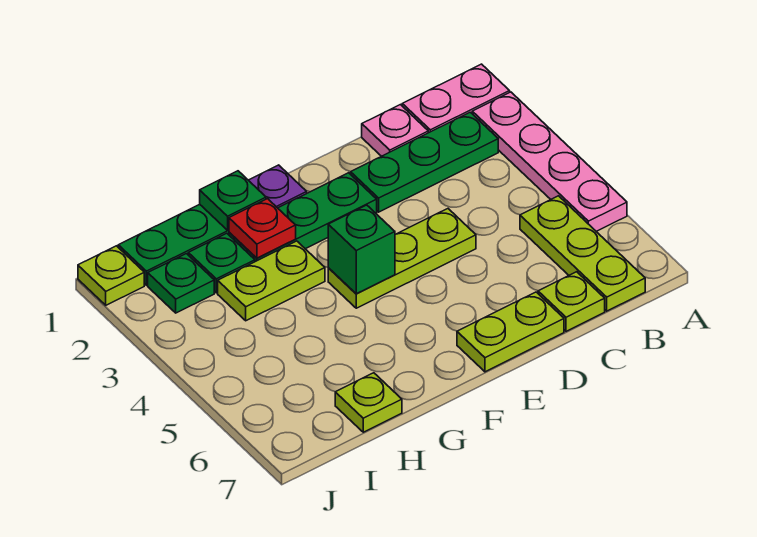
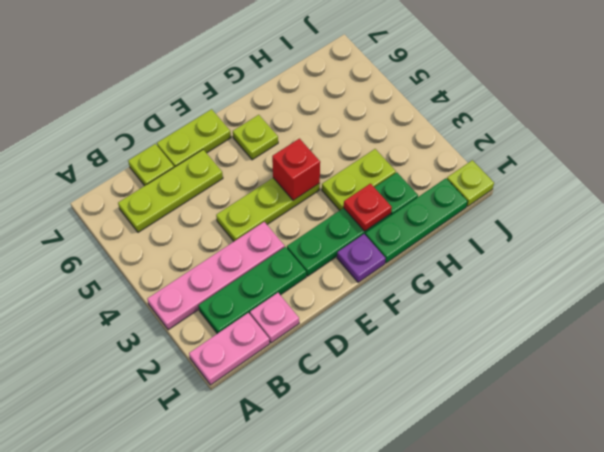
pink 1x4 plate [472,92,627,231] -> pink 1x4 plate turned to [147,222,285,330]
lime 1x3 plate [520,196,645,311] -> lime 1x3 plate turned to [118,150,223,232]
green 1x1 brick [328,205,395,294] -> red 1x1 brick [272,139,320,200]
green 1x1 plate [200,171,266,230] -> none
lime 1x1 plate [335,373,402,432] -> lime 1x1 plate moved to [233,115,278,160]
green 1x1 plate [148,254,214,313] -> none

